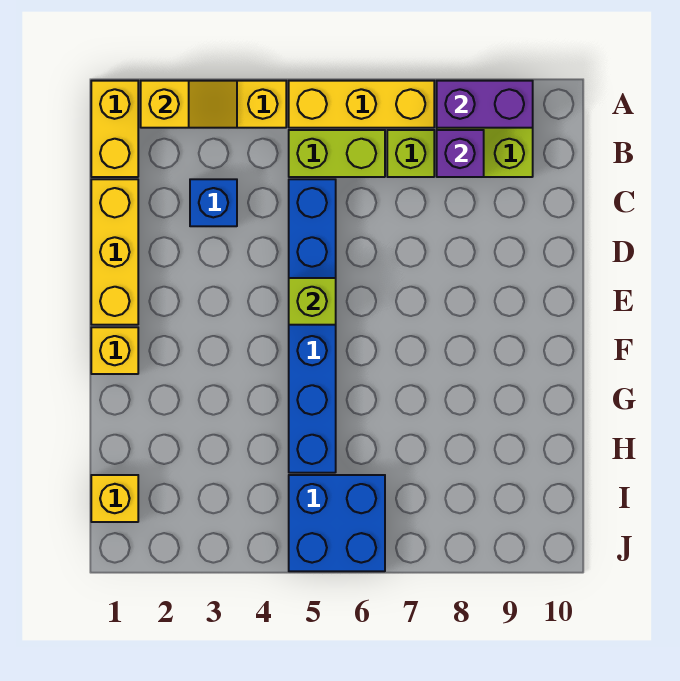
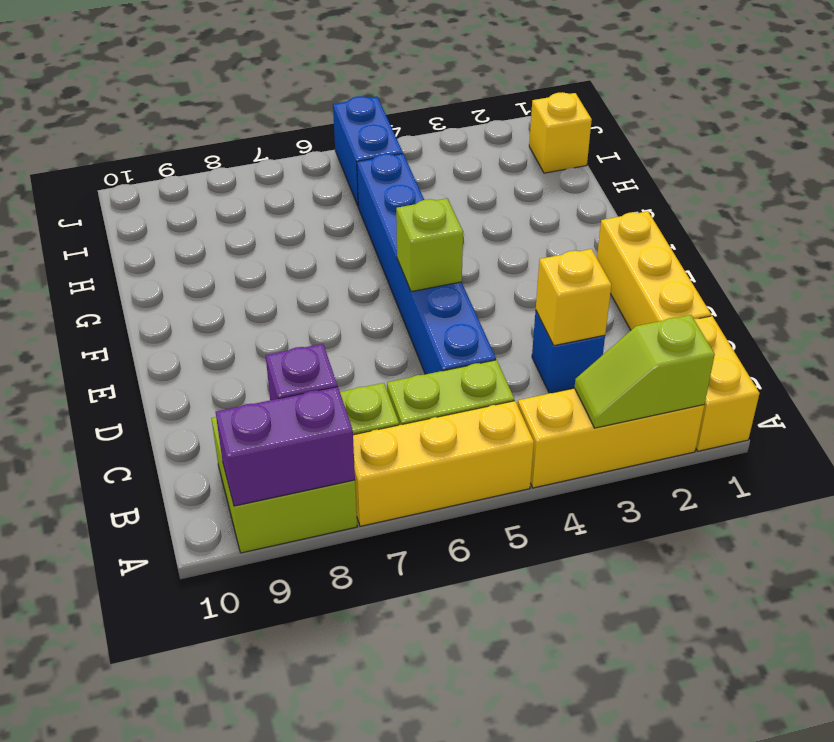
yellow 1x2 slope [141,81,237,128] -> lime 1x2 slope [575,315,715,428]
yellow 1x1 brick [91,327,138,374] -> yellow 1x1 brick moved to [536,249,612,346]
blue 2x2 brick [289,475,385,571] -> blue 1x2 brick [333,96,403,206]

